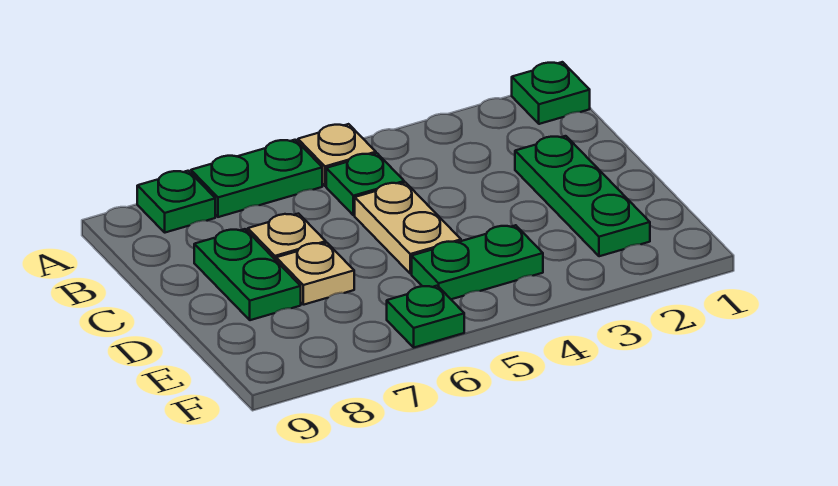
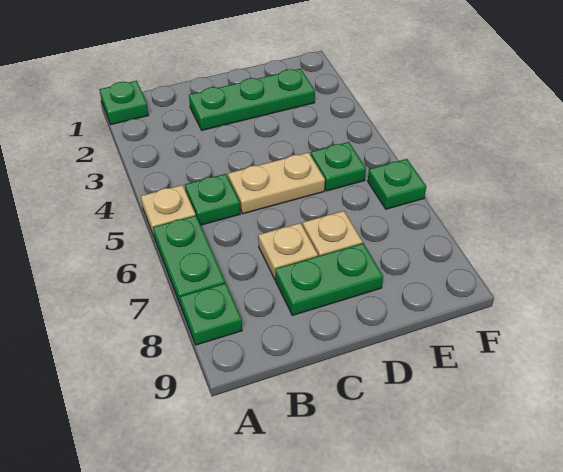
green 1x2 plate [412,225,543,299] -> green 1x1 plate [311,142,366,191]

